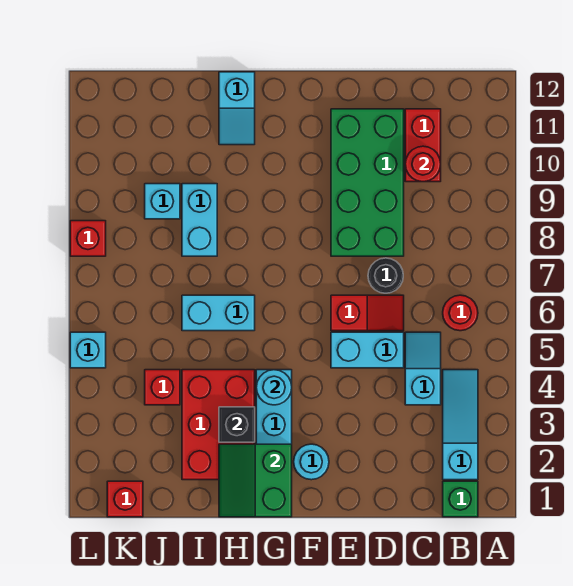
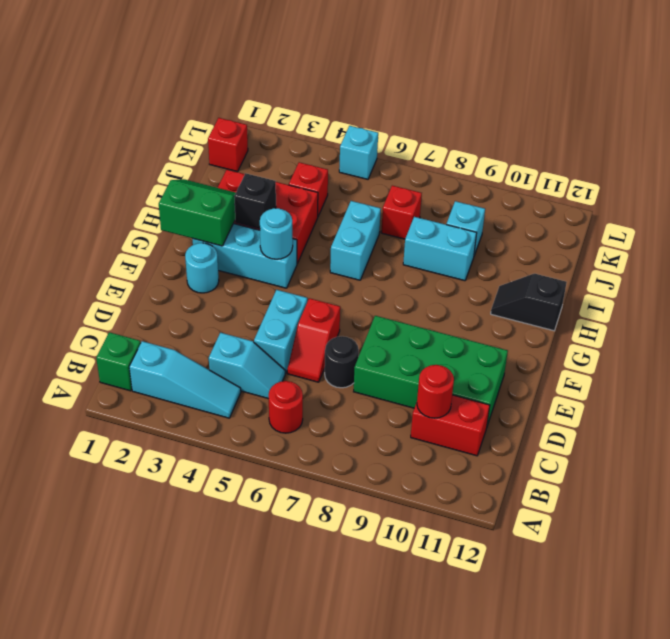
cyan 1x2 slope [219,72,255,145] -> black 1x2 slope [491,274,567,331]
red 1x1 brick [70,221,106,256] -> red 1x1 brick moved to [381,186,422,239]

